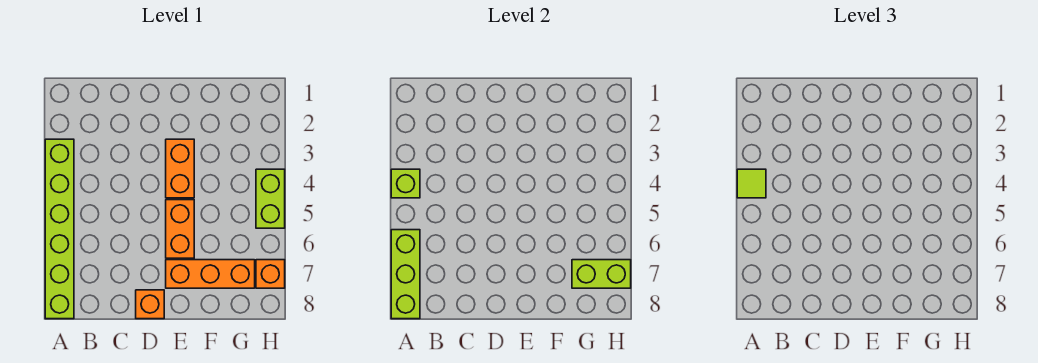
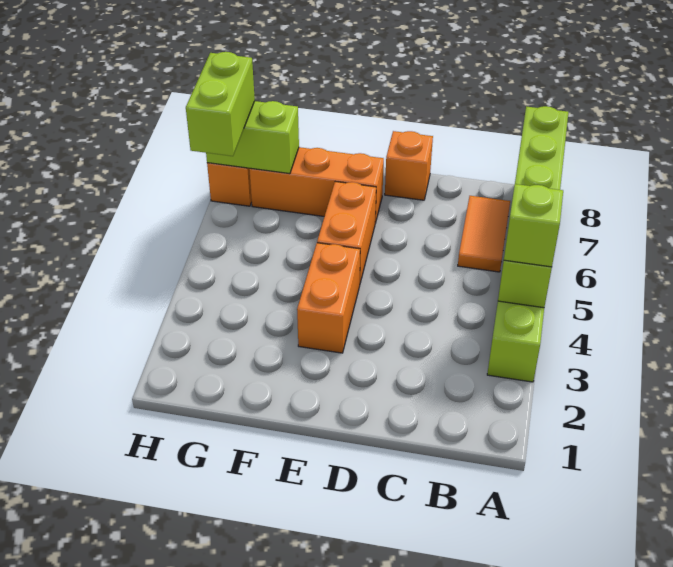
lime 1x1 tile [737,169,766,198] -> lime 1x1 brick [504,184,563,267]
none -> orange 1x2 tile [458,196,510,272]
lime 1x2 brick [256,169,285,228] -> lime 1x2 brick moved to [186,52,255,156]

